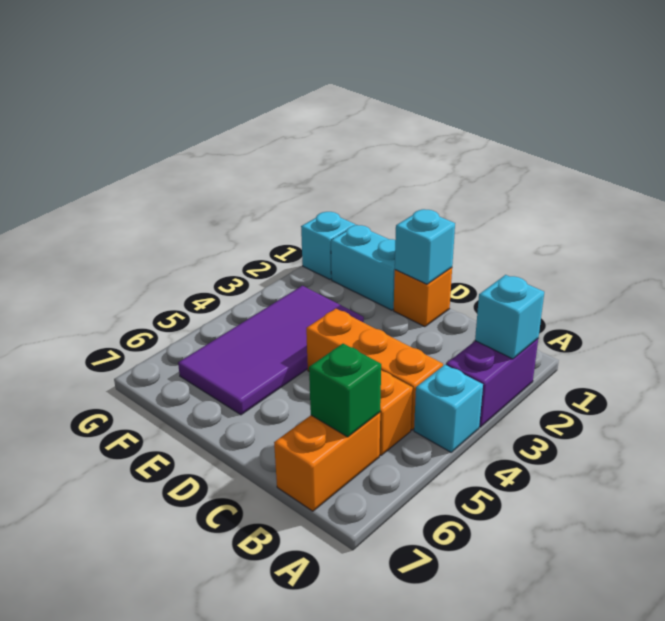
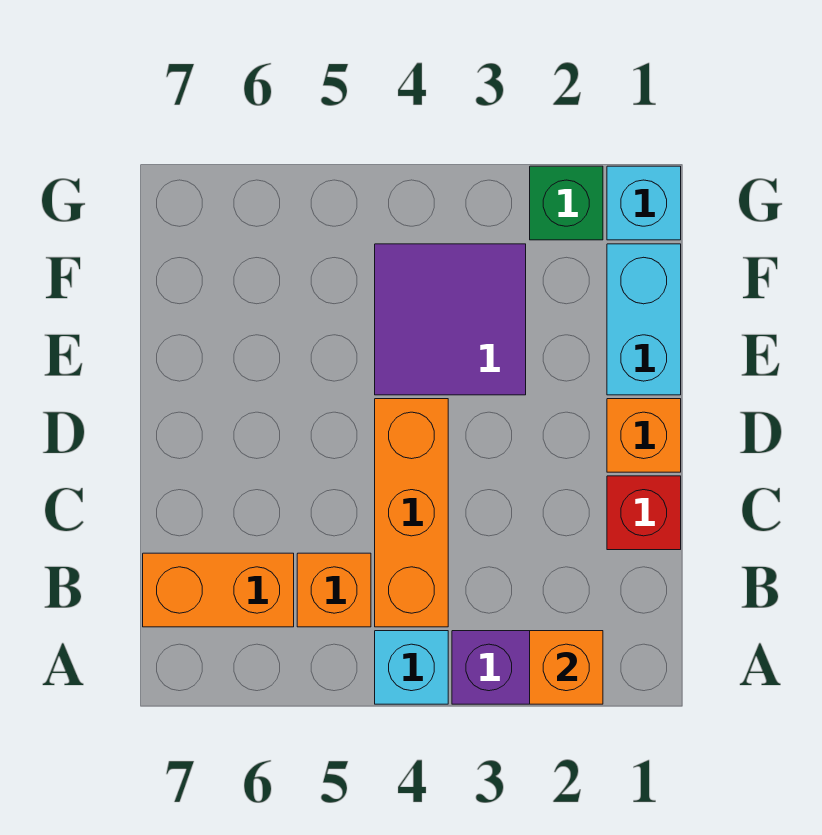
cyan 1x1 brick [475,275,544,359] -> orange 1x1 brick [530,631,603,704]
green 1x1 brick [309,344,381,437] -> green 1x1 brick moved to [530,166,603,240]
none -> red 1x1 brick [607,476,681,550]
cyan 1x1 brick [395,209,455,284] -> none
purple 2x4 tile [178,286,364,415] -> purple 2x2 tile [375,244,526,395]

